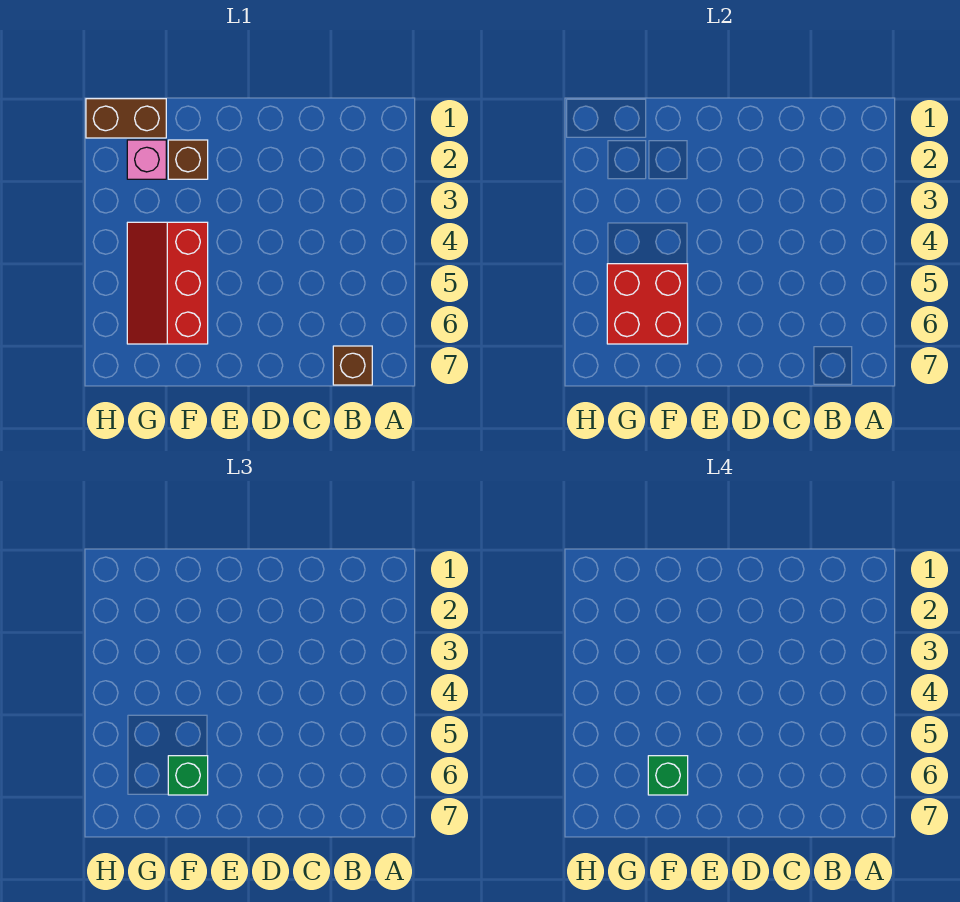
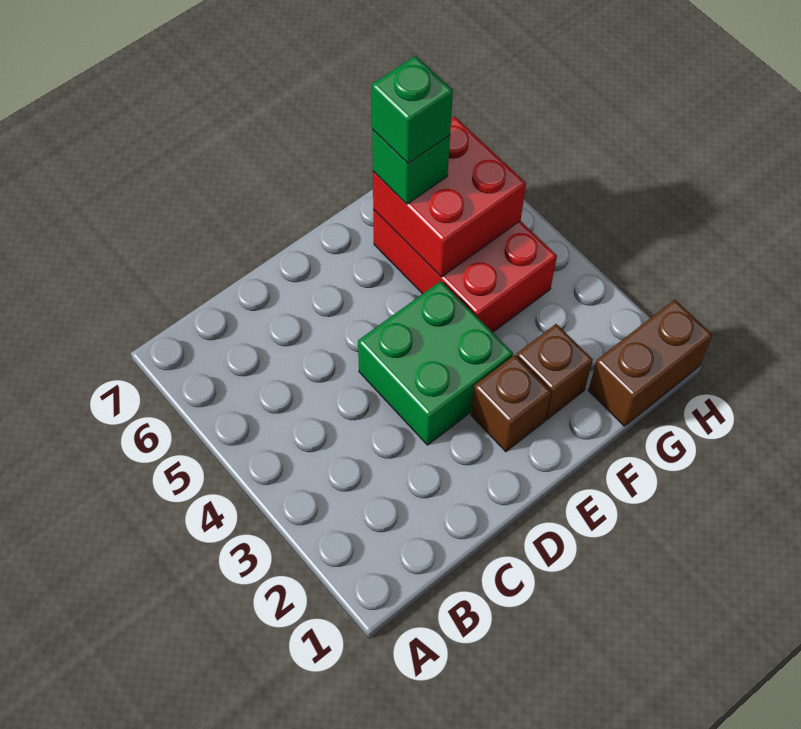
brown 1x1 brick [333,346,372,385] -> brown 1x1 brick moved to [471,355,551,452]
none -> green 2x2 brick [358,281,513,445]
red 2x3 slope [127,222,208,344] -> red 2x3 brick [373,210,557,332]
pink 1x1 brick [127,140,166,179] -> none

